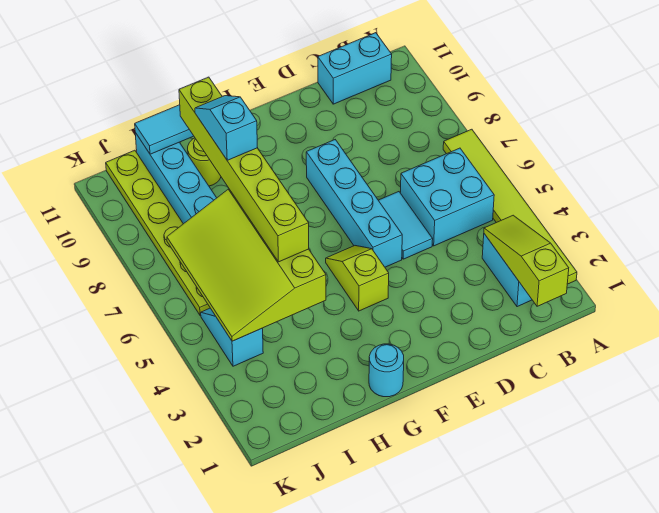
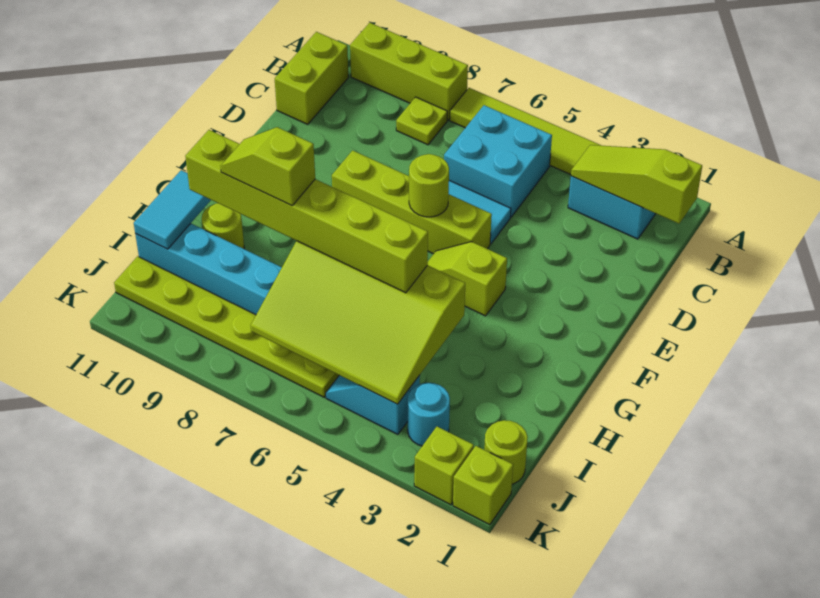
none -> lime 1x3 brick [350,23,468,120]
none -> lime 1x1 plate [396,97,447,145]
cyan 1x2 brick [318,33,392,104] -> lime 1x2 brick [275,32,348,124]
cyan 1x4 brick [306,140,402,267] -> lime 1x4 brick [332,150,492,254]
none -> lime 1x1 round brick [409,154,449,217]
cyan 1x1 round brick [369,344,404,397] -> cyan 1x1 round brick moved to [408,383,450,446]
cyan 1x2 slope [195,96,258,160] -> lime 1x2 slope [221,127,315,206]
none -> lime 1x1 round brick [484,420,528,484]
none -> lime 1x1 brick [453,446,513,525]
none -> lime 1x1 brick [414,427,474,505]

